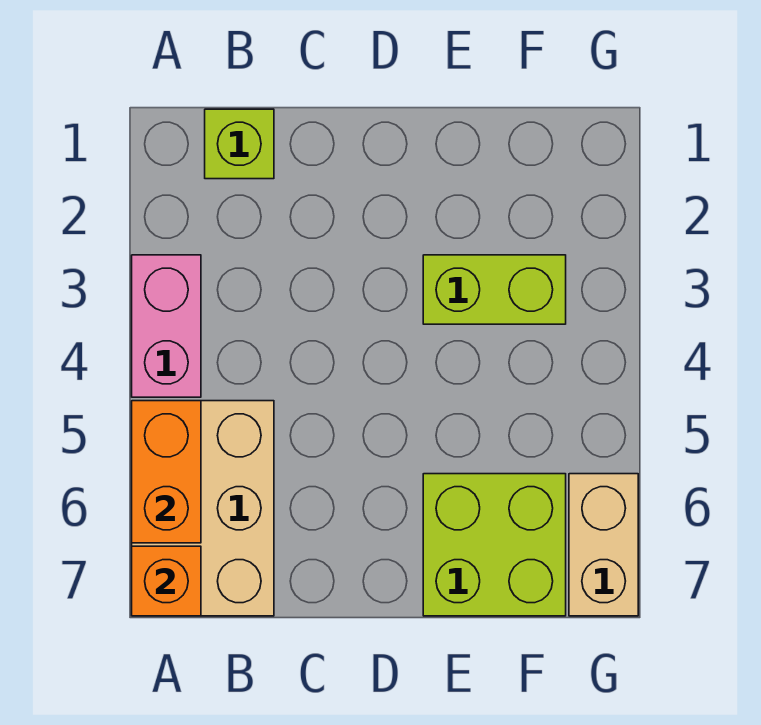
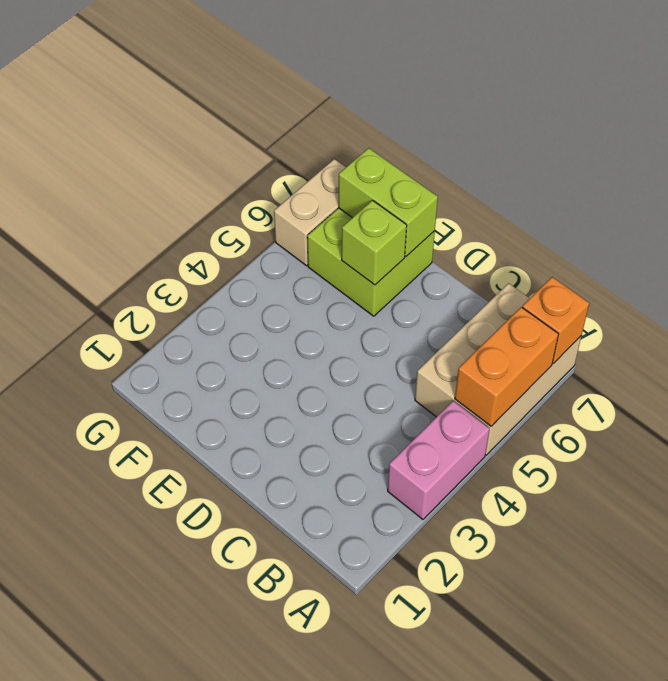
lime 1x1 brick [205,109,274,179] -> lime 1x1 brick moved to [342,200,407,285]
lime 1x2 brick [423,255,566,324] -> lime 1x2 brick moved to [339,148,438,256]

